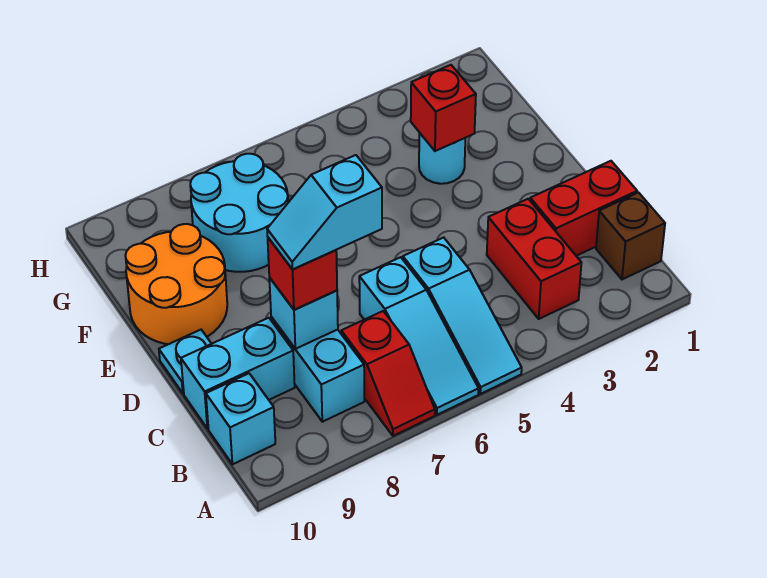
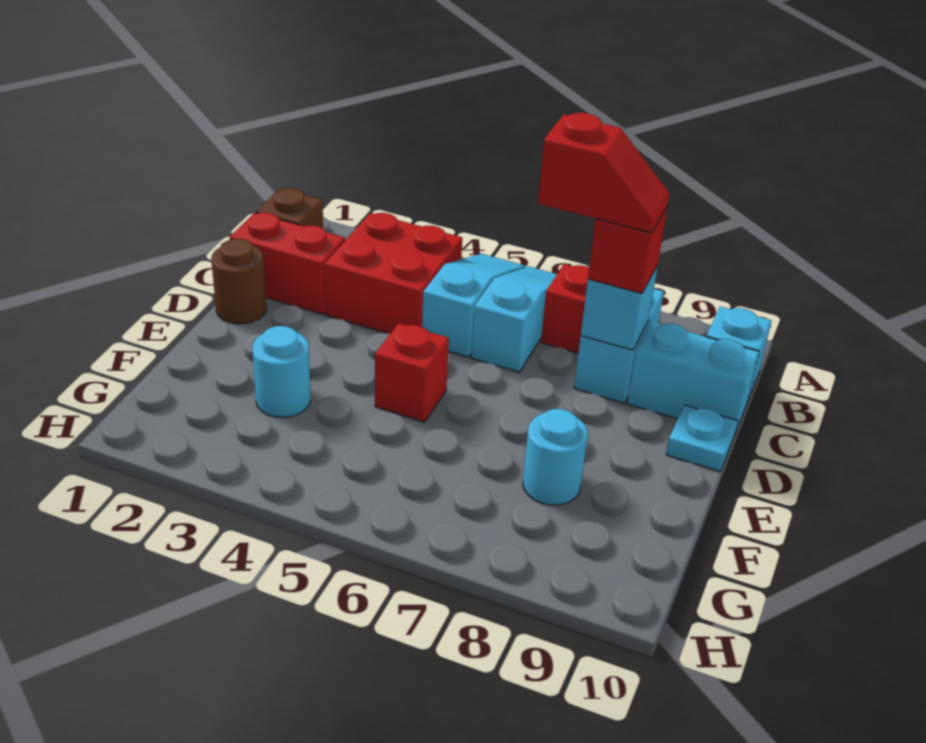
red 1x2 brick [487,199,581,319] -> red 2x2 brick [324,213,462,334]
cyan 1x2 slope [267,155,382,269] -> red 1x2 slope [538,113,670,233]
none -> brown 1x1 round brick [211,239,267,324]
orange 2x2 round brick [125,224,227,344] -> none
red 1x1 brick [411,65,476,151] -> red 1x1 brick moved to [375,323,449,422]
cyan 2x2 round brick [190,154,288,272] -> cyan 1x1 round brick [523,409,588,505]

